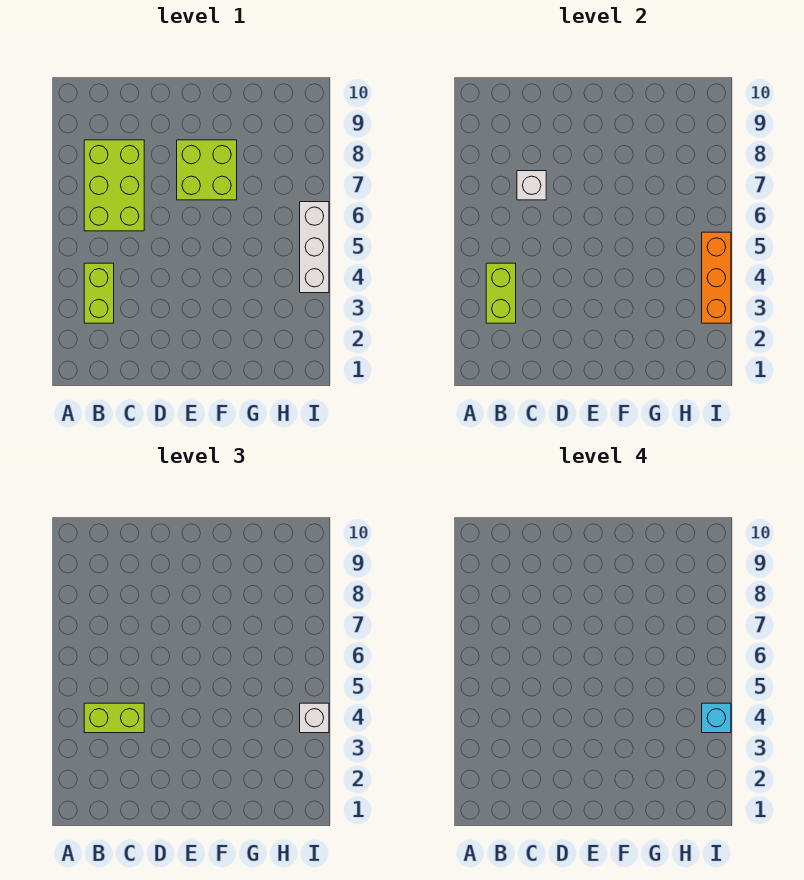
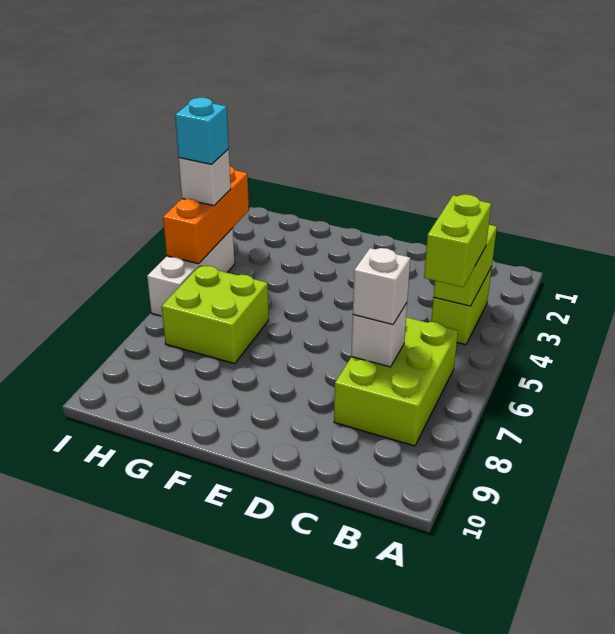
lime 1x2 brick [84,703,144,733] -> lime 1x2 brick turned to [424,194,491,287]
none -> white 1x1 brick [353,248,410,324]
lime 2x2 brick [177,140,237,200] -> lime 2x2 brick moved to [162,266,269,364]

